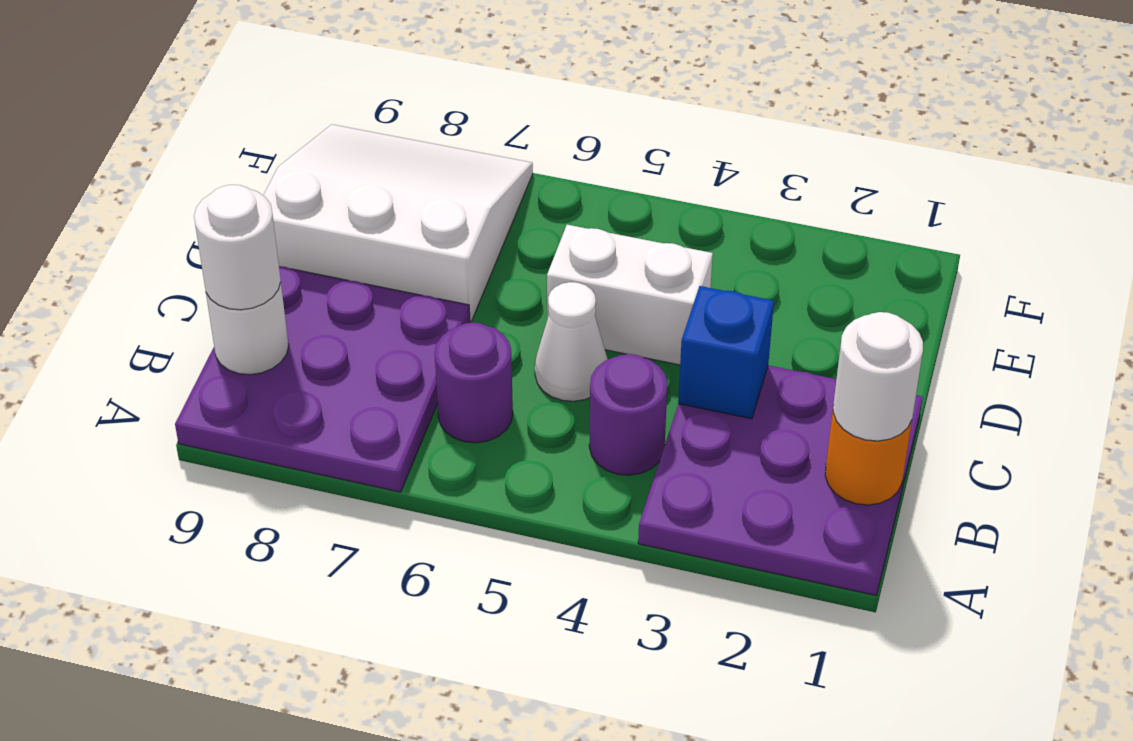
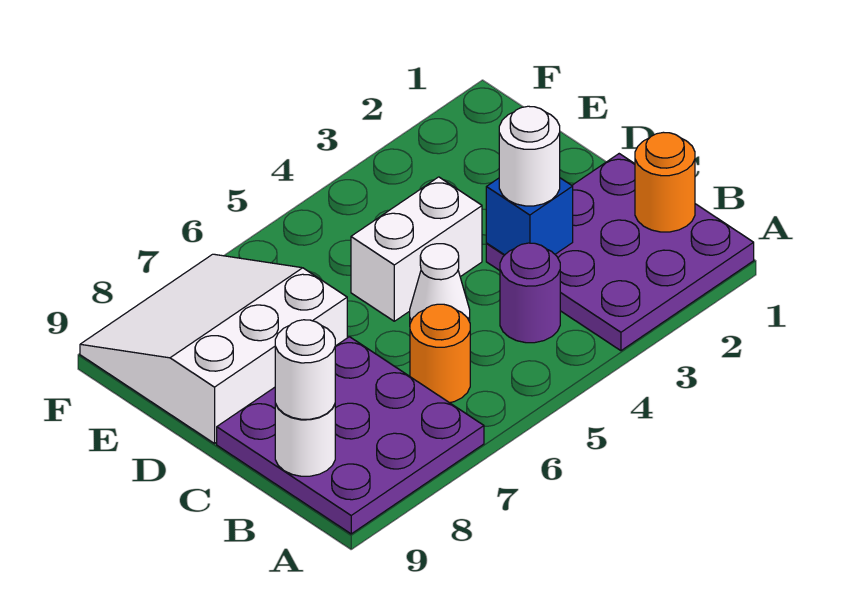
white 1x1 round brick [833,312,923,441] -> white 1x1 round brick moved to [499,106,560,206]
purple 1x1 round brick [435,322,513,443] -> orange 1x1 round brick [410,304,470,403]

